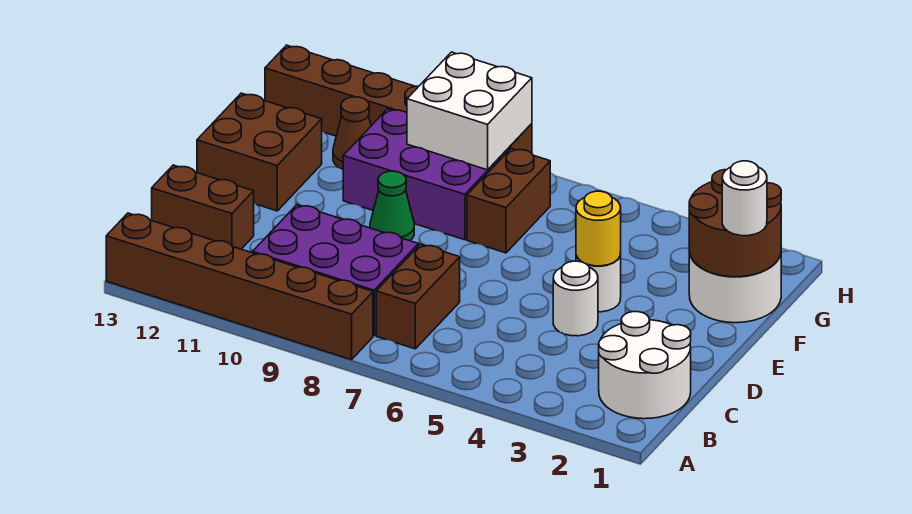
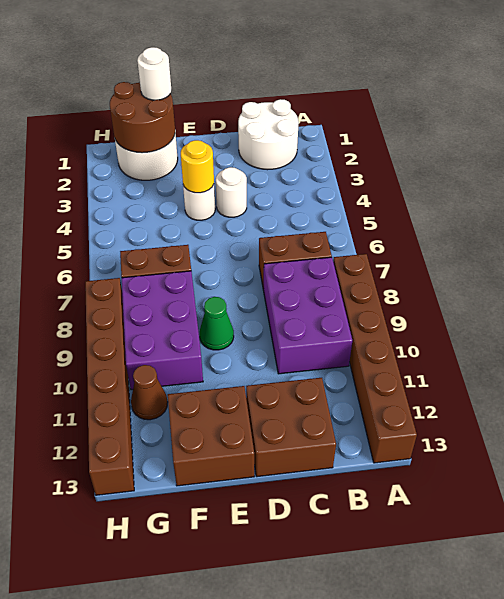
brown 1x2 brick [152,165,254,249] -> brown 2x2 brick [246,378,336,477]
white 2x2 brick [407,52,532,170] -> none

